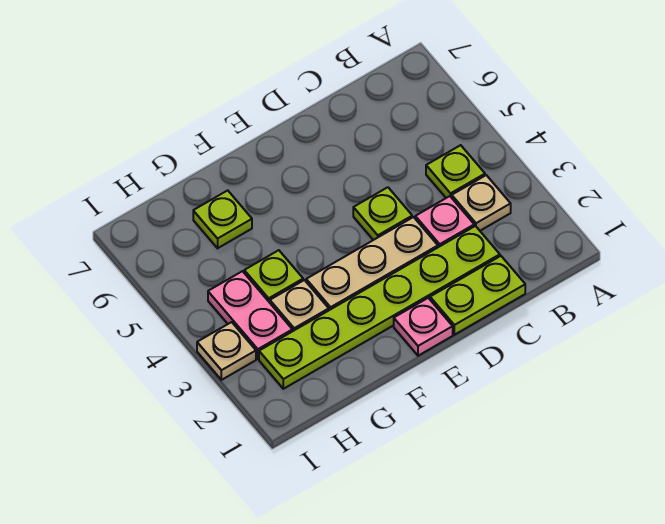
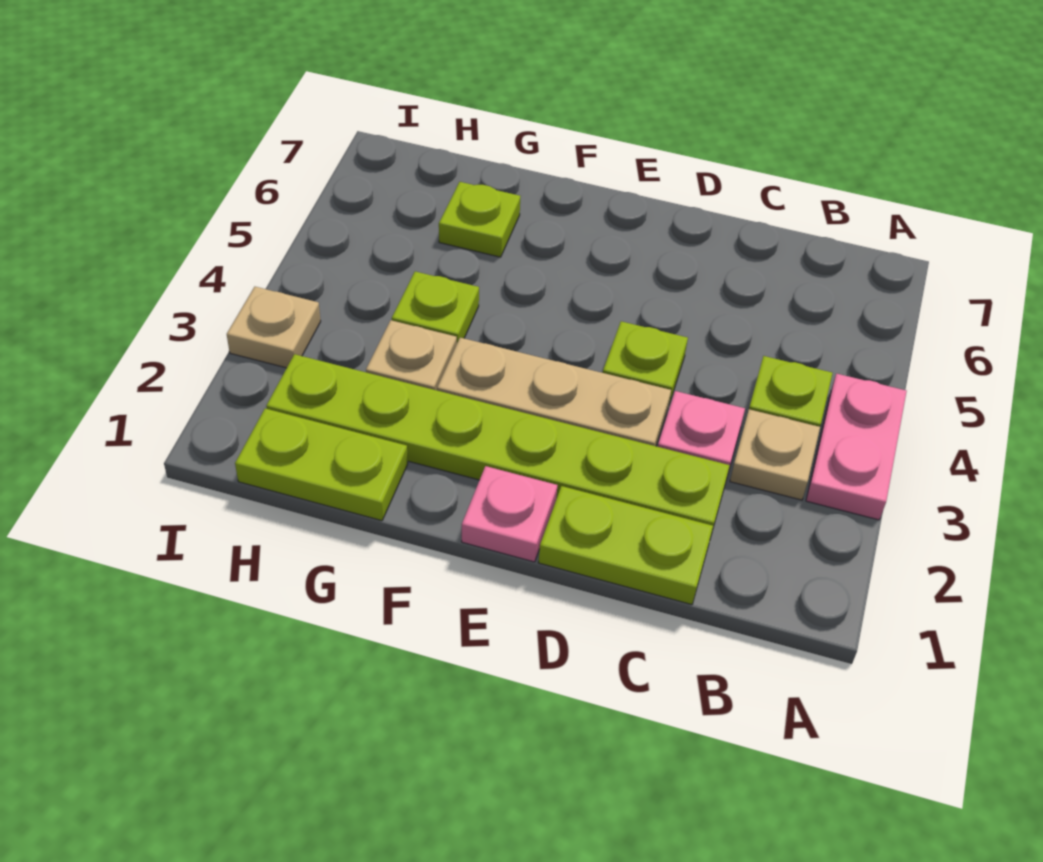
none -> lime 1x2 plate [235,408,408,521]
pink 1x2 plate [208,271,292,359] -> pink 1x2 plate moved to [806,374,907,520]

